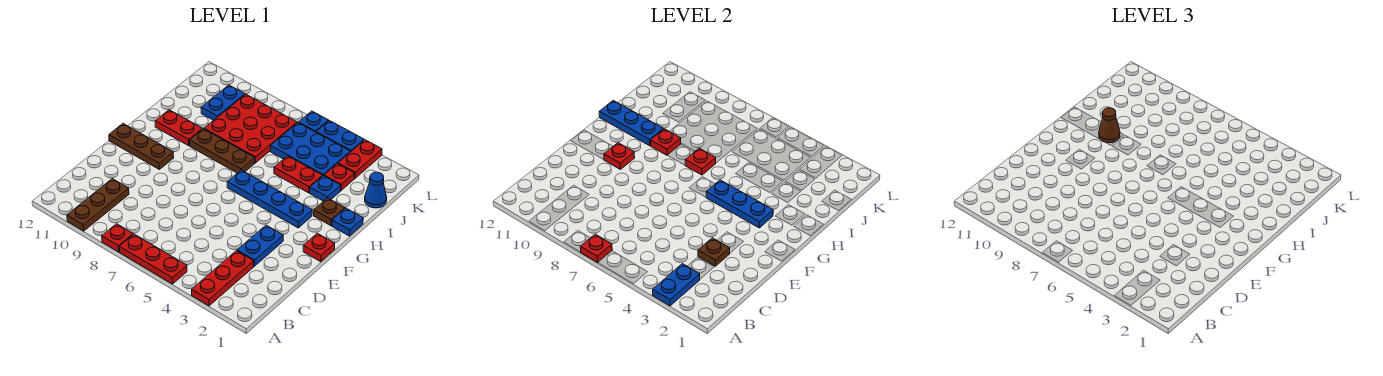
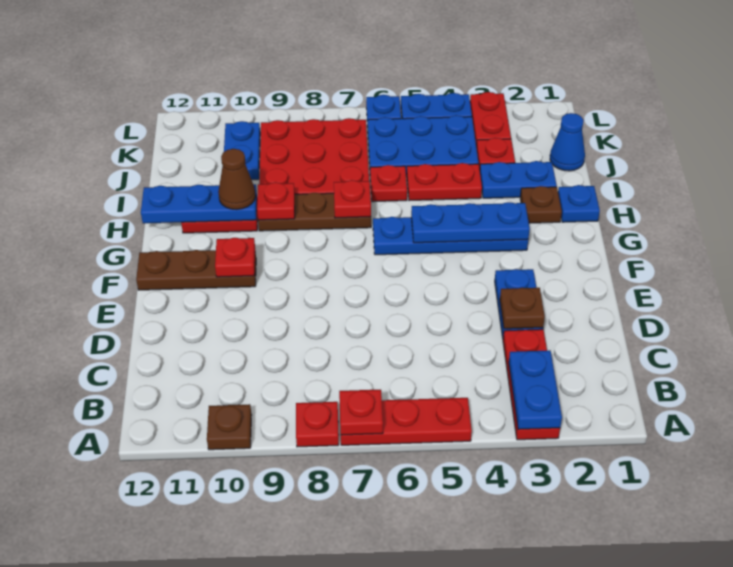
brown 1x3 plate [67,179,129,231] -> brown 1x1 plate [207,404,252,450]
red 1x1 plate [303,233,335,262] -> red 1x1 plate moved to [370,165,407,202]
blue 1x1 plate [310,176,341,201] -> blue 1x2 plate [480,161,557,198]

